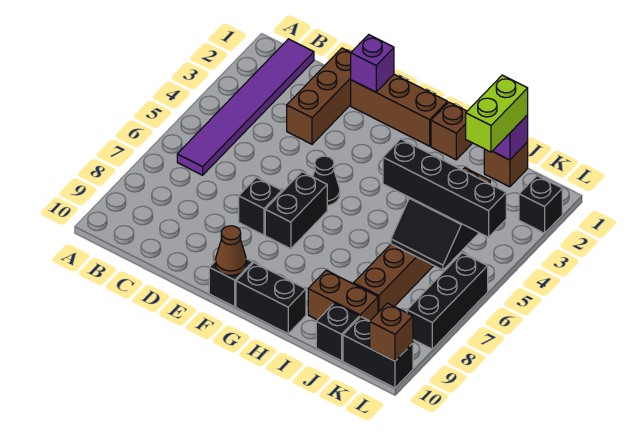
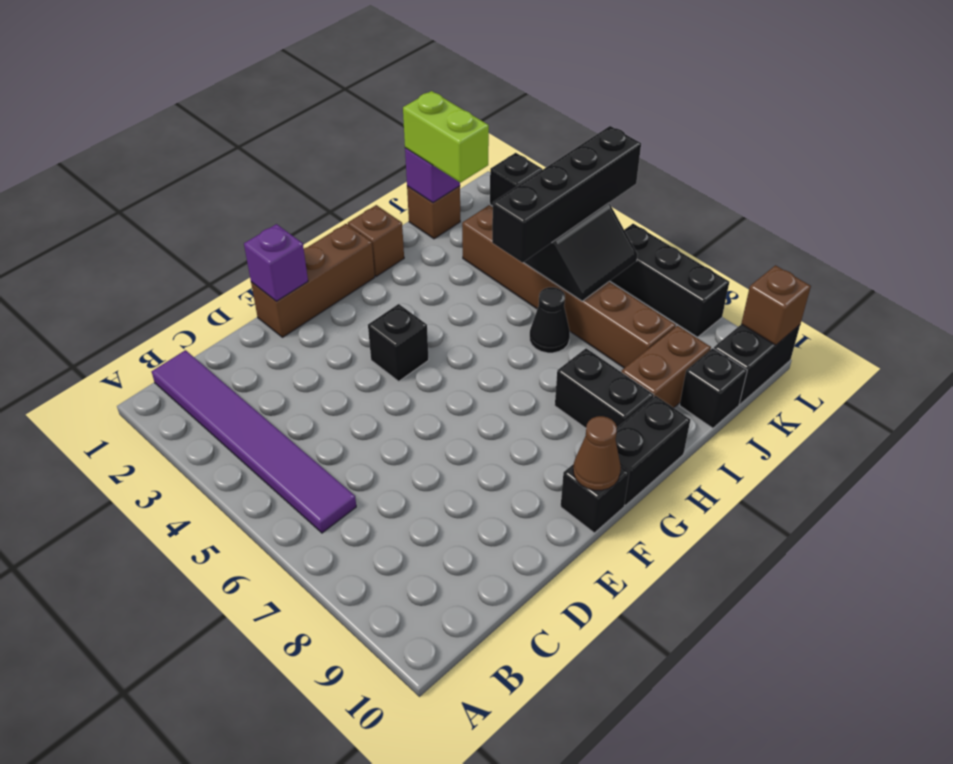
brown 1x3 brick [287,48,351,144] -> none
black 1x1 brick [239,178,282,235] -> black 1x1 brick moved to [368,304,429,381]
black 1x1 cone [313,156,340,205] -> black 1x1 cone moved to [530,287,570,353]
black 1x2 brick [265,172,327,249] -> black 1x2 brick moved to [555,348,654,428]

